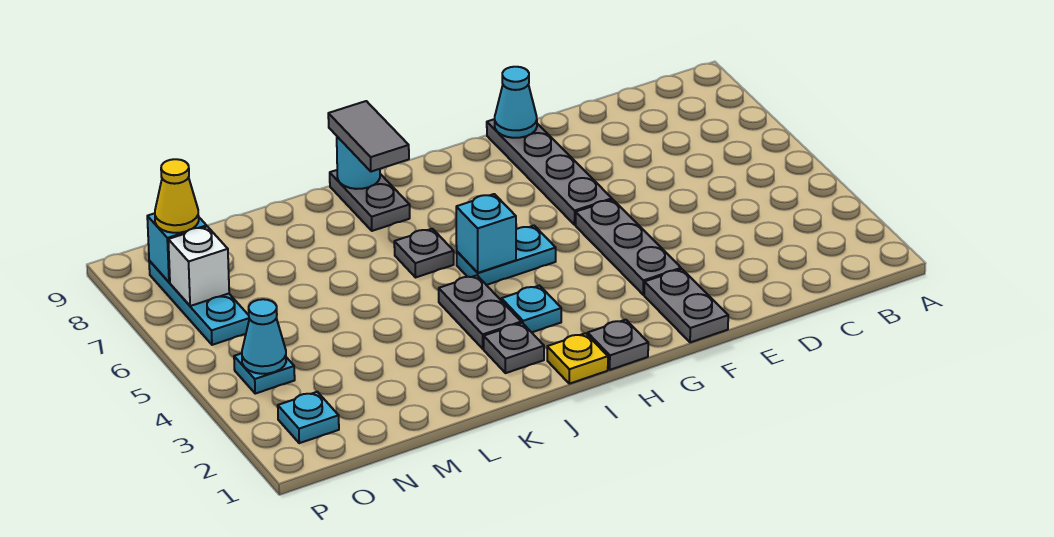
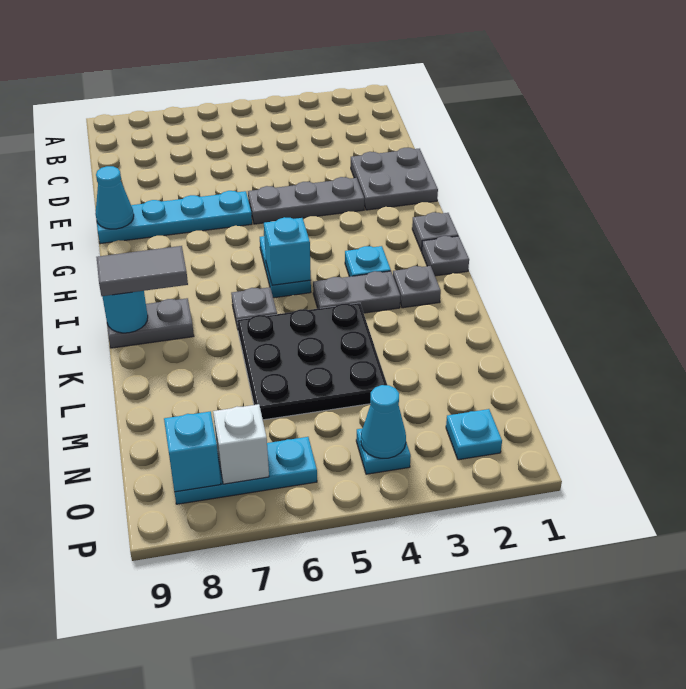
grey 1x2 plate [644,269,728,342] -> grey 2x2 plate [351,148,438,210]
grey 1x4 plate [487,119,612,225] -> cyan 1x4 plate [97,191,252,244]
yellow 1x1 plate [547,333,608,384] -> grey 1x1 plate [422,236,469,276]
none -> black 3x3 plate [237,303,387,420]
yellow 1x1 cone [155,159,199,233] -> none

